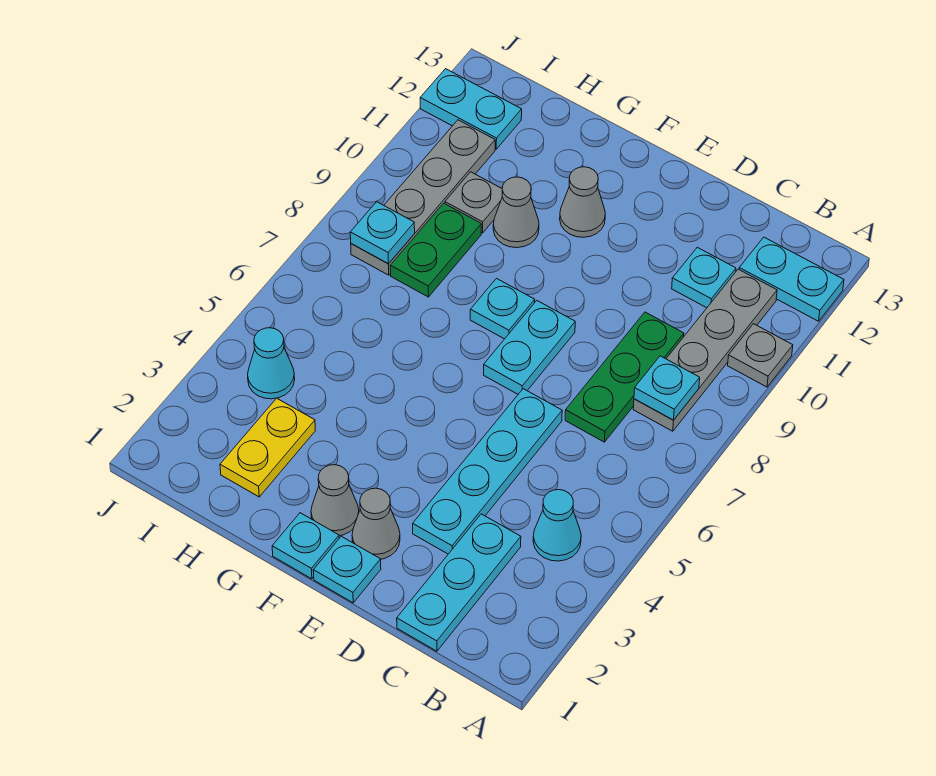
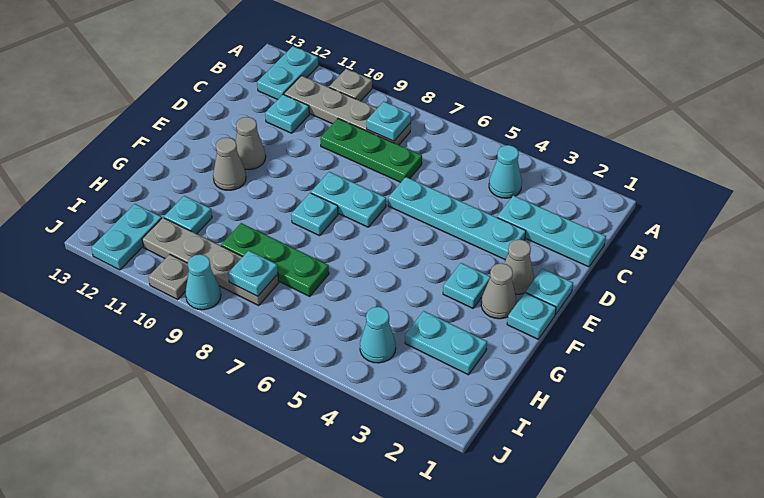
none -> cyan 1x1 plate [443,263,490,308]
grey 1x1 cone [493,177,539,248] -> grey 1x1 cone moved to [236,117,266,170]
yellow 1x2 plate [220,398,315,497] -> cyan 1x2 plate [405,311,487,375]
green 1x2 plate [390,203,481,297] -> green 1x3 plate [221,223,329,296]
grey 1x1 plate [445,172,502,233] -> grey 1x1 plate moved to [149,254,189,299]
none -> cyan 1x1 plate [164,196,212,234]
none -> cyan 1x1 cone [185,254,221,310]

